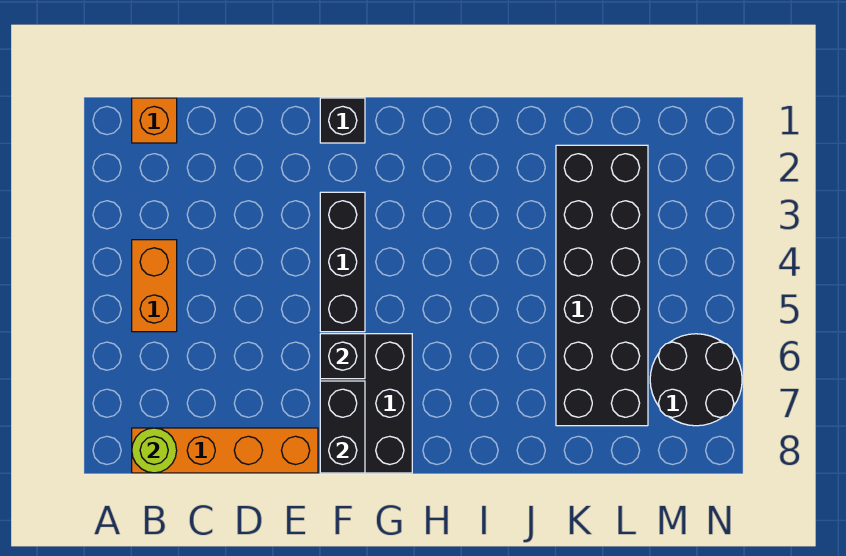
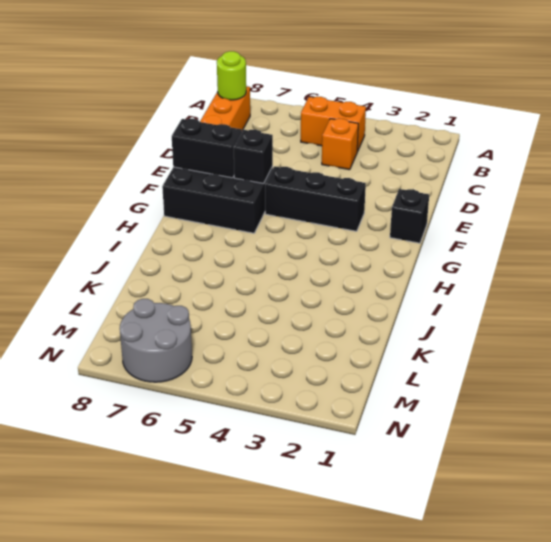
orange 1x1 brick [132,98,177,143] -> orange 1x1 brick moved to [322,118,358,170]
black 2x6 brick [556,145,648,426] -> none
black 2x2 round brick [650,334,742,426] -> grey 2x2 round brick [120,299,192,382]

